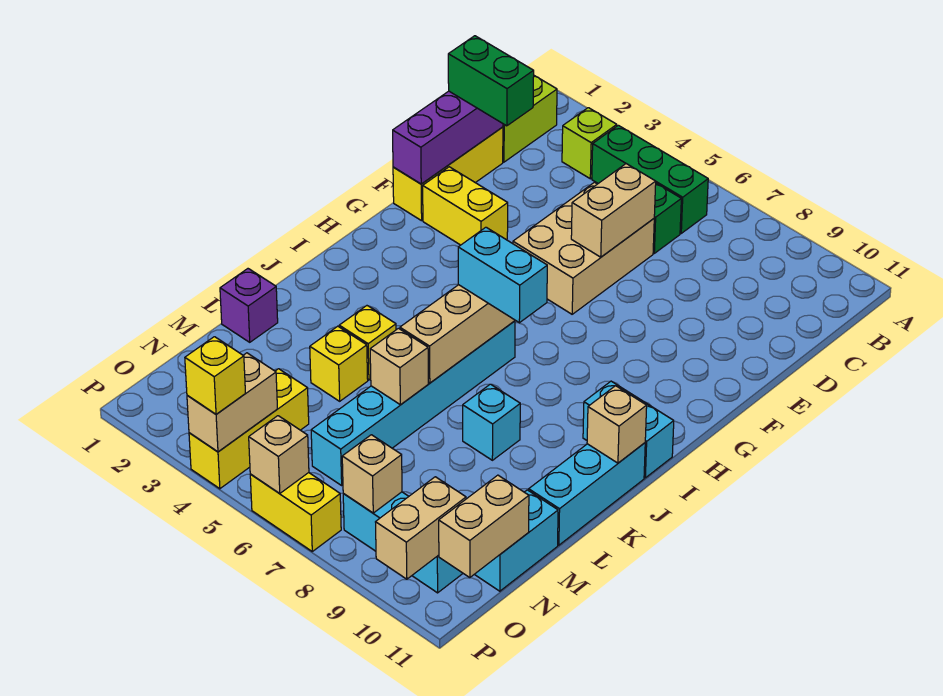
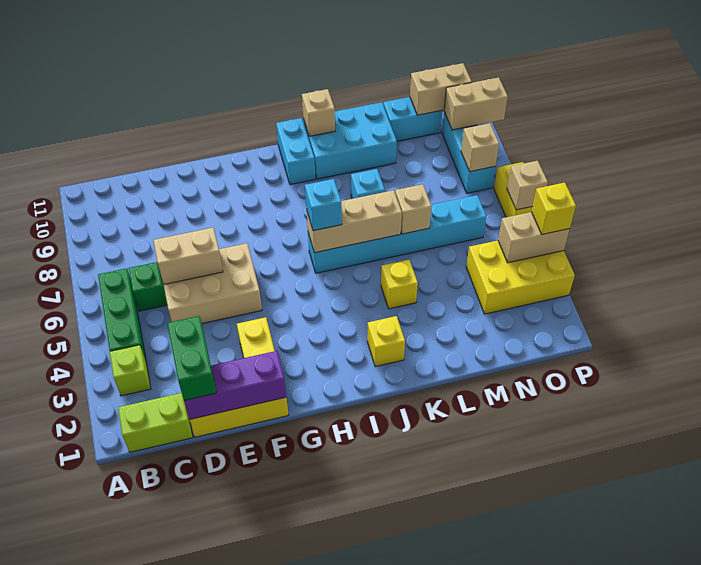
cyan 1x2 brick [458,227,547,323] -> cyan 1x1 brick [305,179,342,231]
cyan 1x3 brick [529,443,645,545] -> cyan 2x3 brick [303,102,397,179]
purple 1x1 brick [220,269,278,342] -> none
yellow 1x1 brick [310,326,368,401] -> yellow 1x1 brick moved to [367,316,405,367]
yellow 1x3 brick [189,369,309,489] -> yellow 2x3 brick [466,240,575,314]

